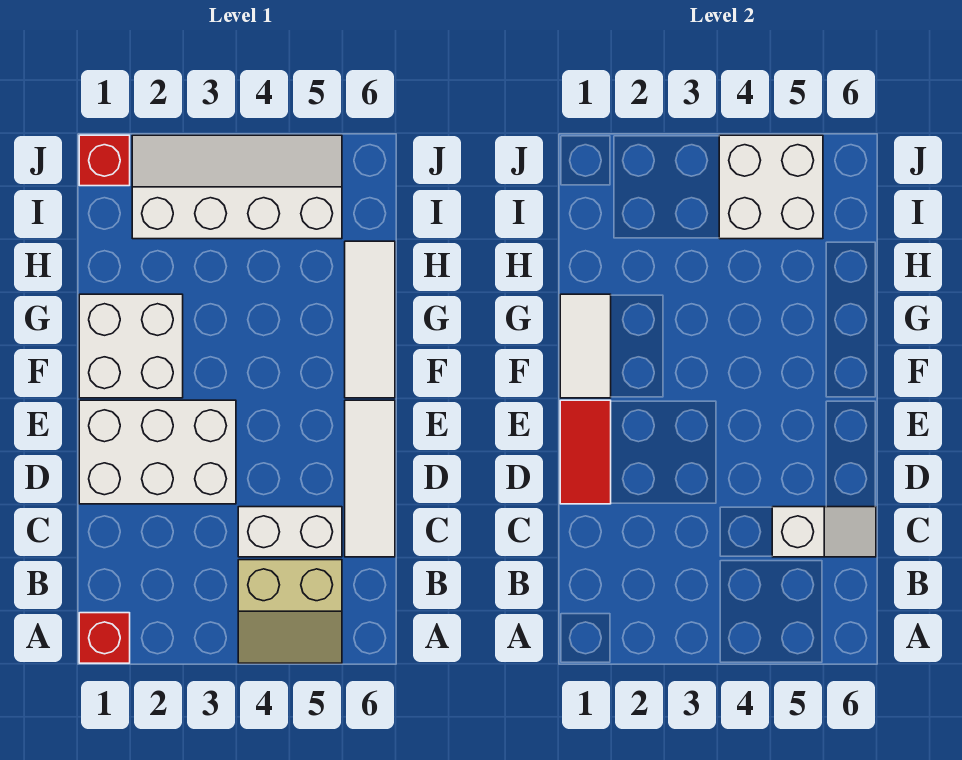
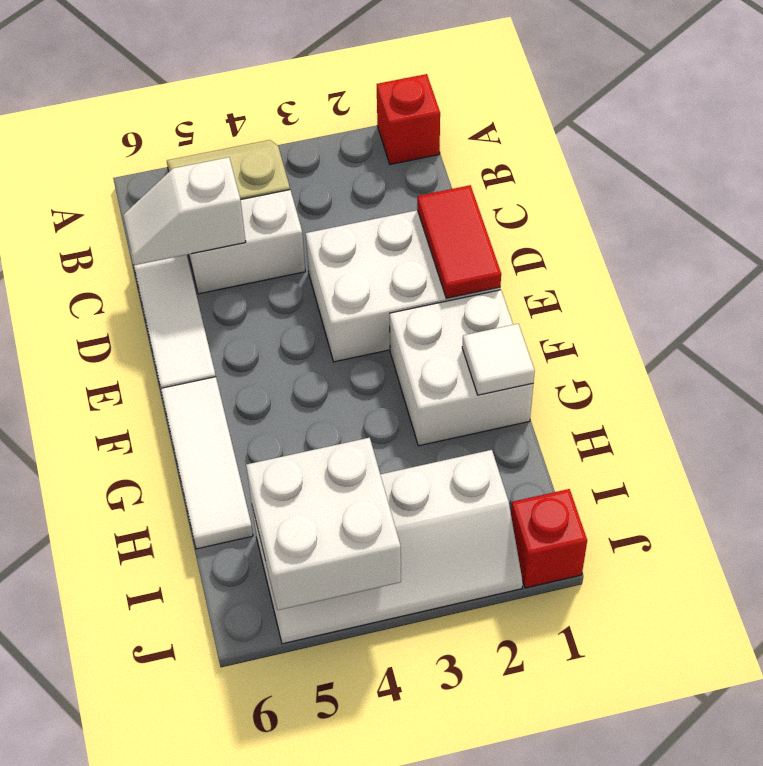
white 1x2 tile [560,294,611,398] -> white 1x1 tile [462,324,535,395]

